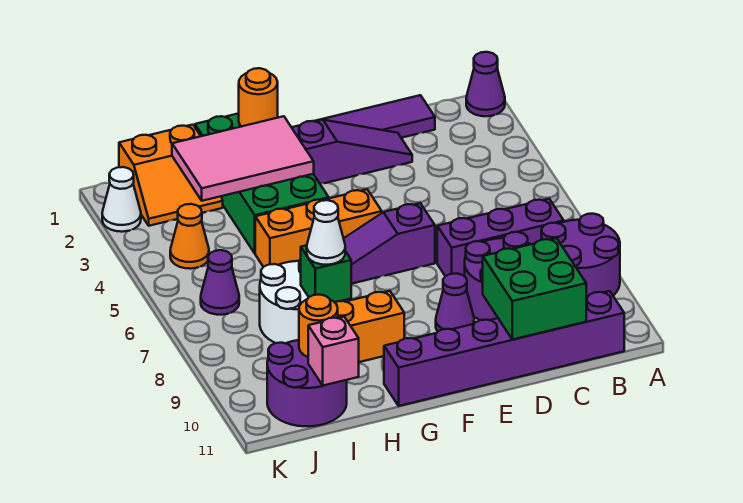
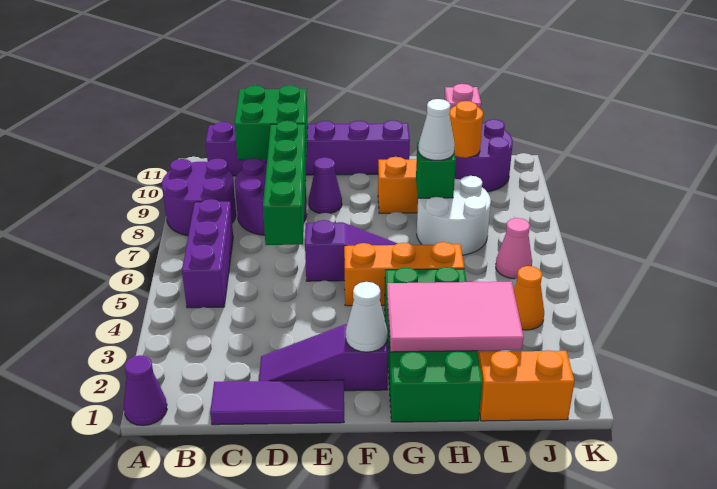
purple 1x3 brick [437,199,564,277] -> purple 1x3 brick turned to [182,199,233,308]
none -> green 1x4 brick [263,121,306,245]
orange 1x1 round brick [239,68,278,127] -> none
purple 1x1 cone [201,250,239,315] -> pink 1x1 cone [496,218,532,279]
white 1x1 cone [102,167,141,232] -> white 1x1 cone moved to [346,282,388,352]

